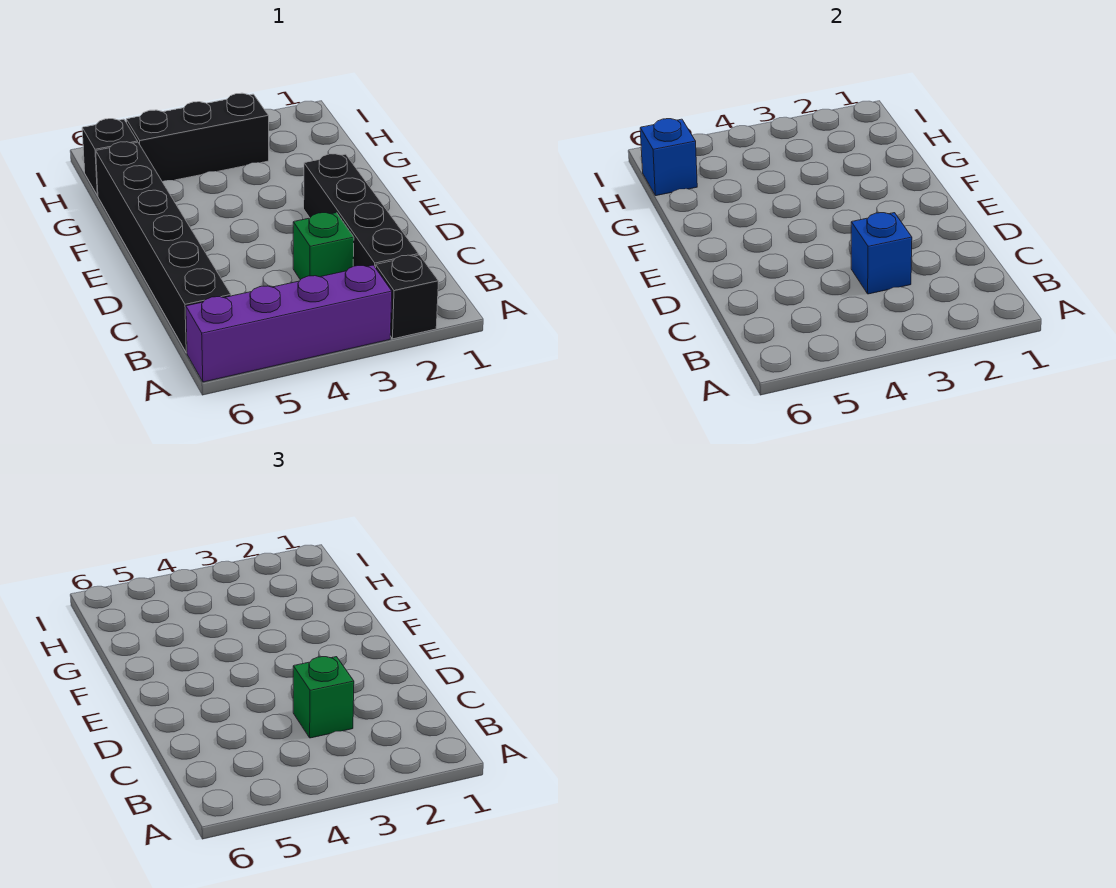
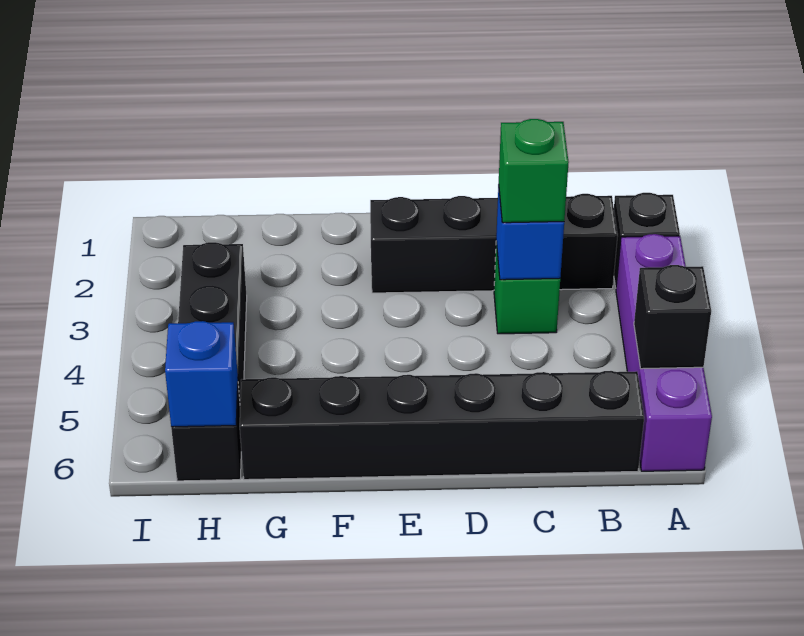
none -> black 1x1 brick [634,265,711,369]

